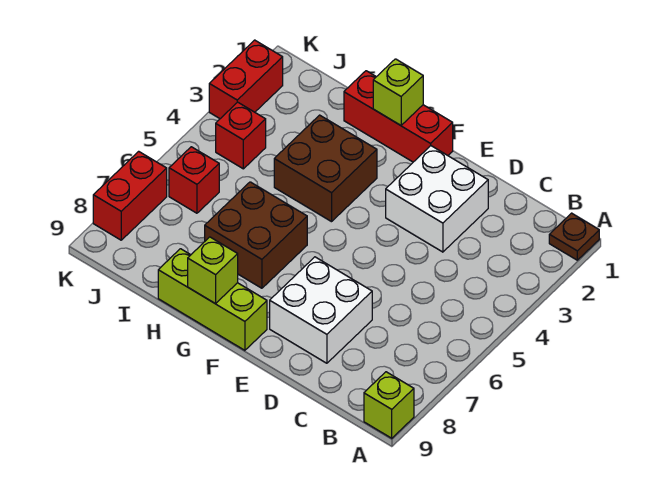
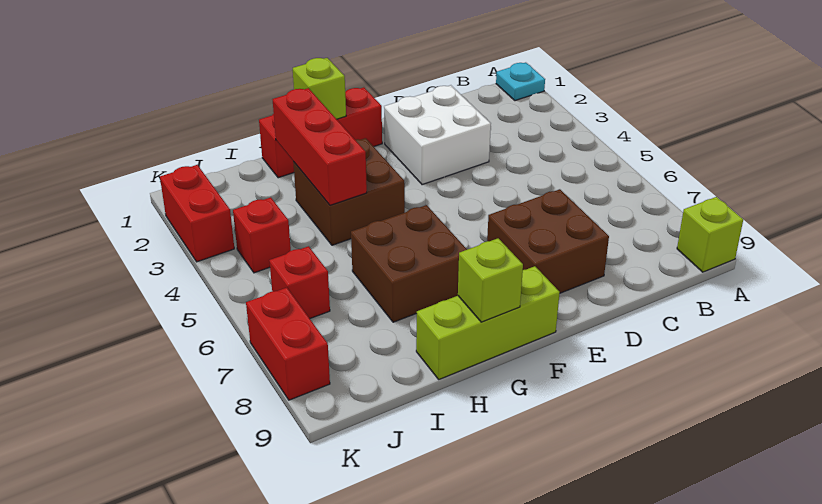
brown 1x1 plate [549,213,599,260] -> cyan 1x1 plate [496,63,545,101]
white 2x2 brick [270,257,372,363] -> brown 2x2 brick [487,189,609,293]
none -> red 1x3 brick [272,88,367,205]

